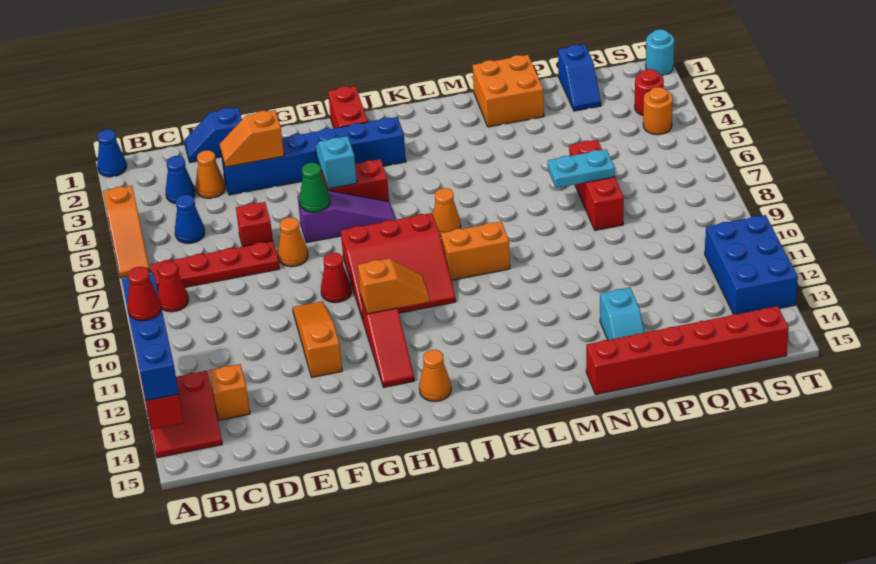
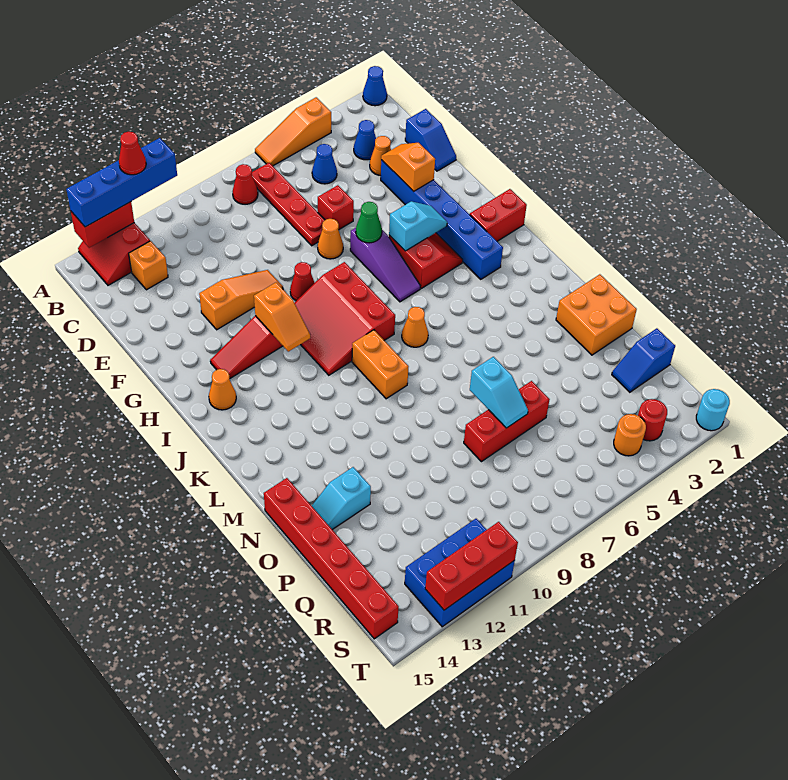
blue 1x2 slope [184,107,242,163] -> blue 1x2 slope turned to [405,109,456,171]
cyan 1x2 plate [548,149,615,188] -> cyan 1x2 slope [470,357,528,428]
none -> red 1x3 brick [425,522,518,610]

